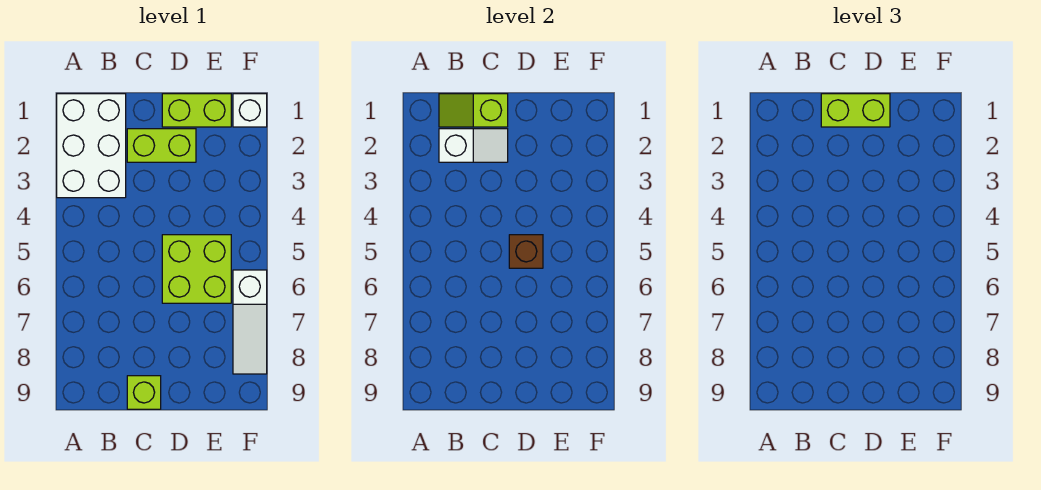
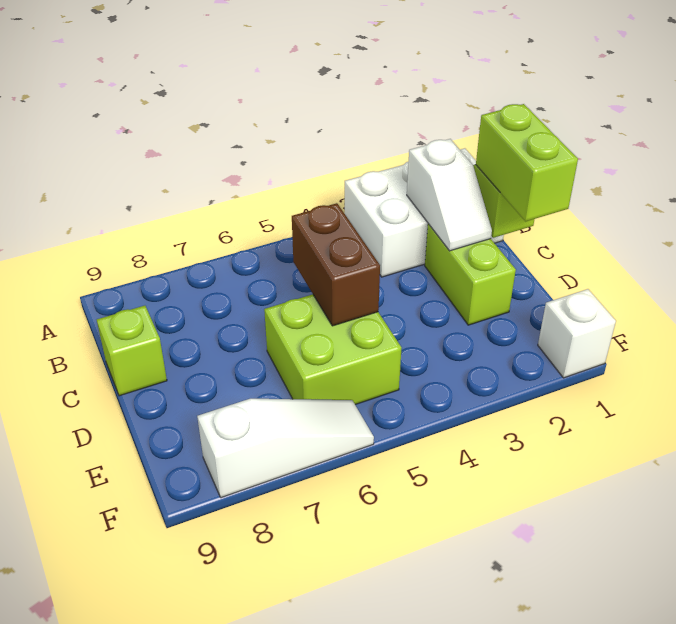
lime 1x2 brick [162,94,231,127] -> none
brown 1x1 brick [509,235,543,268] -> brown 1x2 brick [292,203,380,326]
white 1x3 slope [233,270,267,374] -> white 1x3 slope turned to [197,399,374,498]

